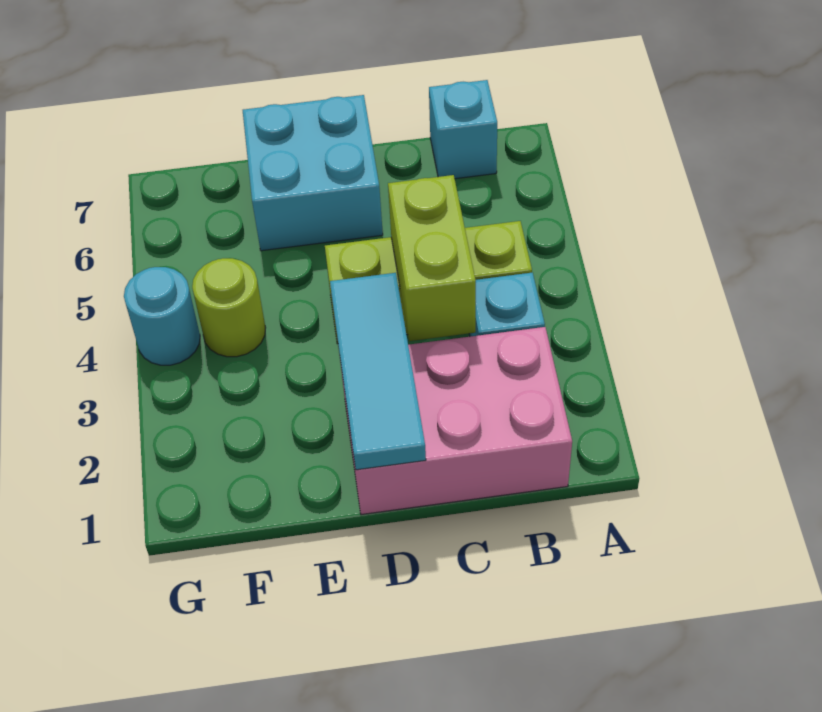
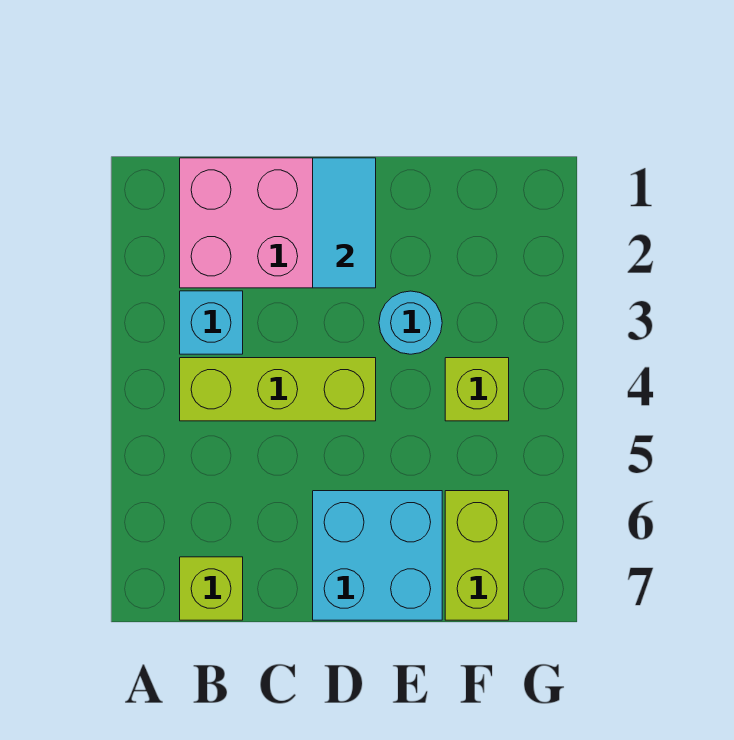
cyan 1x1 brick [429,80,497,179] -> lime 1x1 brick [180,557,243,620]
lime 1x2 brick [388,175,476,341] -> lime 1x2 brick moved to [445,491,509,620]
cyan 1x3 tile [330,273,426,470] -> cyan 1x2 tile [313,158,376,288]
lime 1x1 round brick [192,258,266,357] -> lime 1x1 brick [445,358,509,421]
cyan 1x1 round brick [124,267,200,365] -> cyan 1x1 round brick moved to [379,291,442,354]

